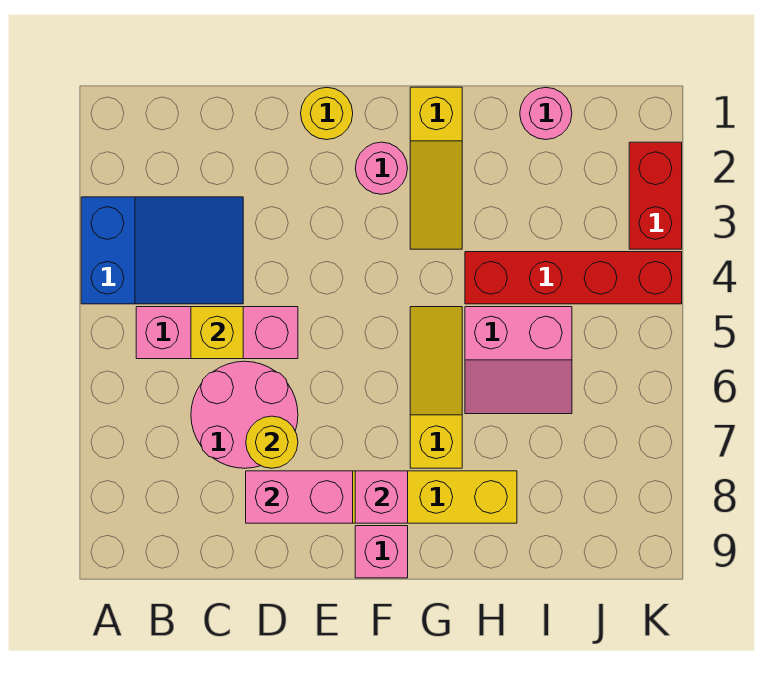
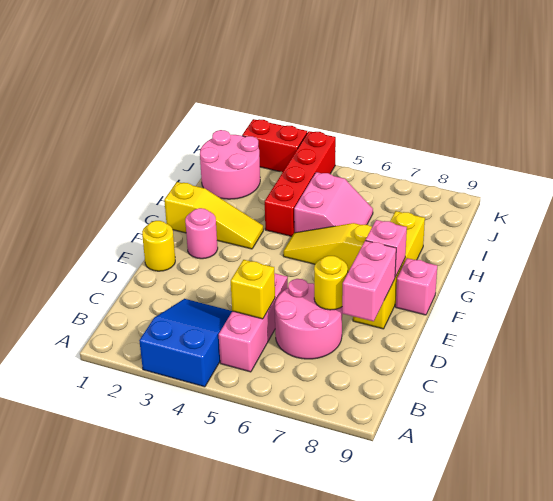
pink 1x1 round brick [520,87,572,140] -> pink 2x2 round brick [200,130,260,199]

